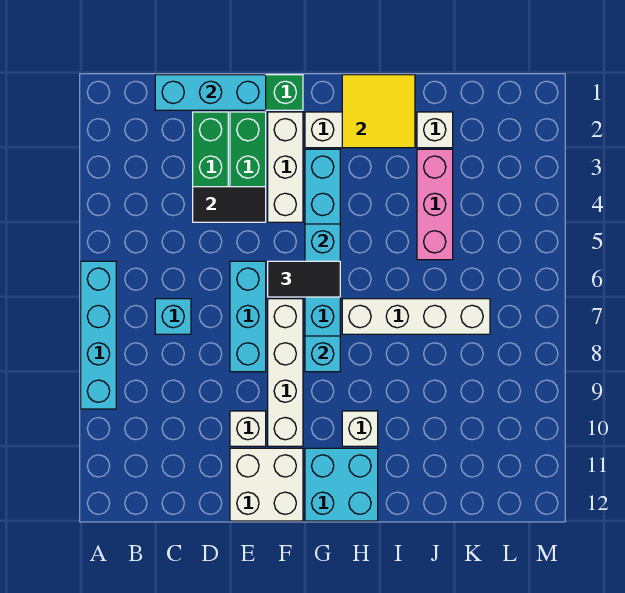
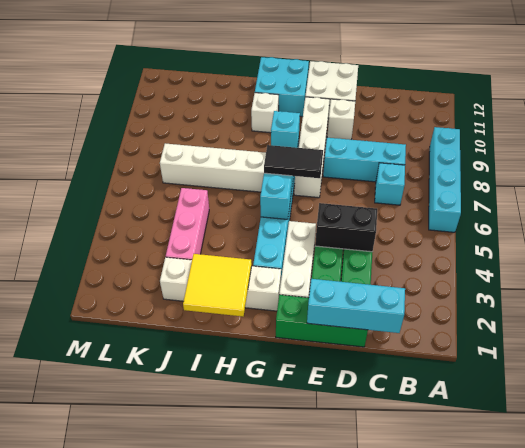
black 1x2 tile [193,187,266,222] -> black 1x2 brick [315,203,377,252]
cyan 1x3 brick [230,261,266,372] -> cyan 1x3 brick turned to [323,138,406,182]

